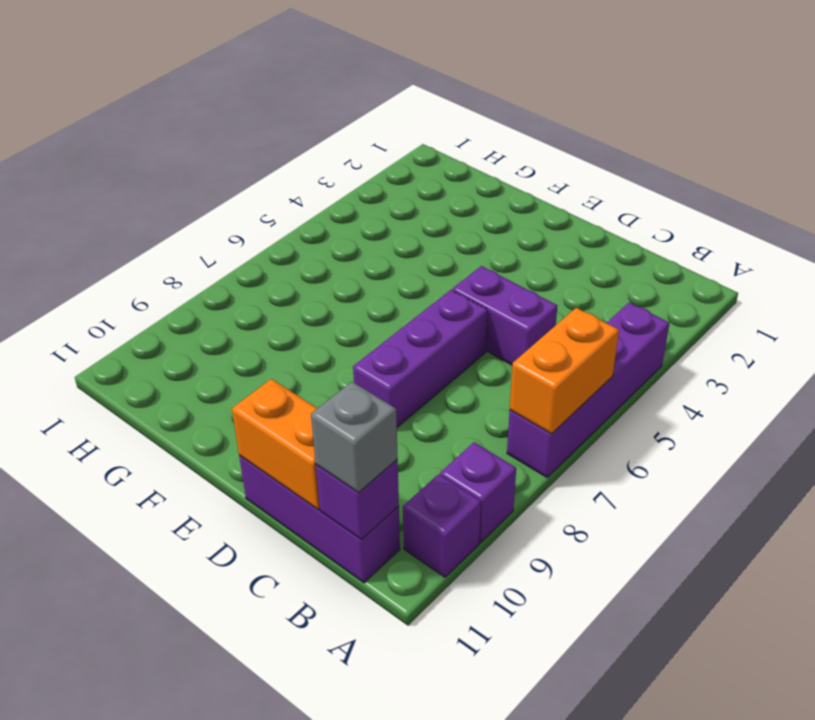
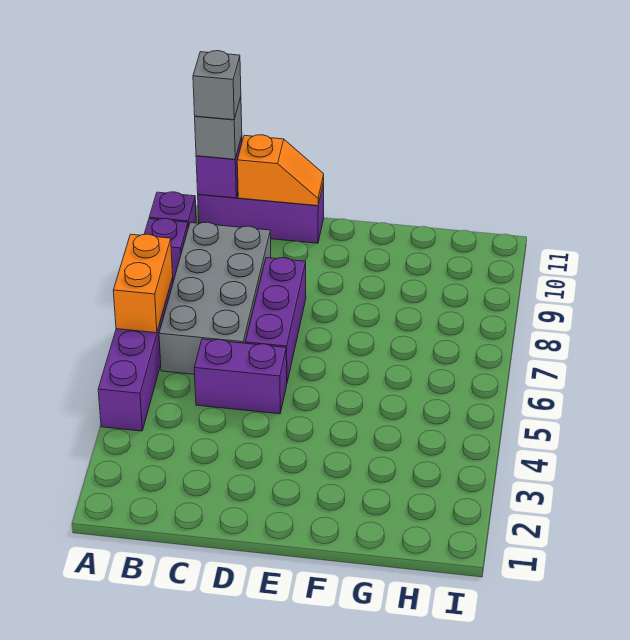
none -> grey 2x4 brick [159,222,271,374]
none -> grey 1x1 brick [193,51,241,120]
orange 1x2 brick [232,379,320,509] -> orange 1x2 slope [237,135,324,206]

